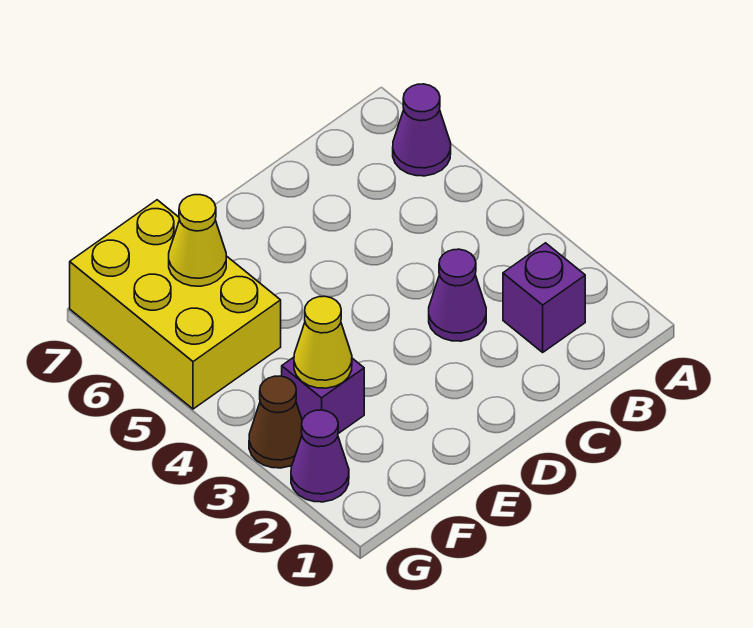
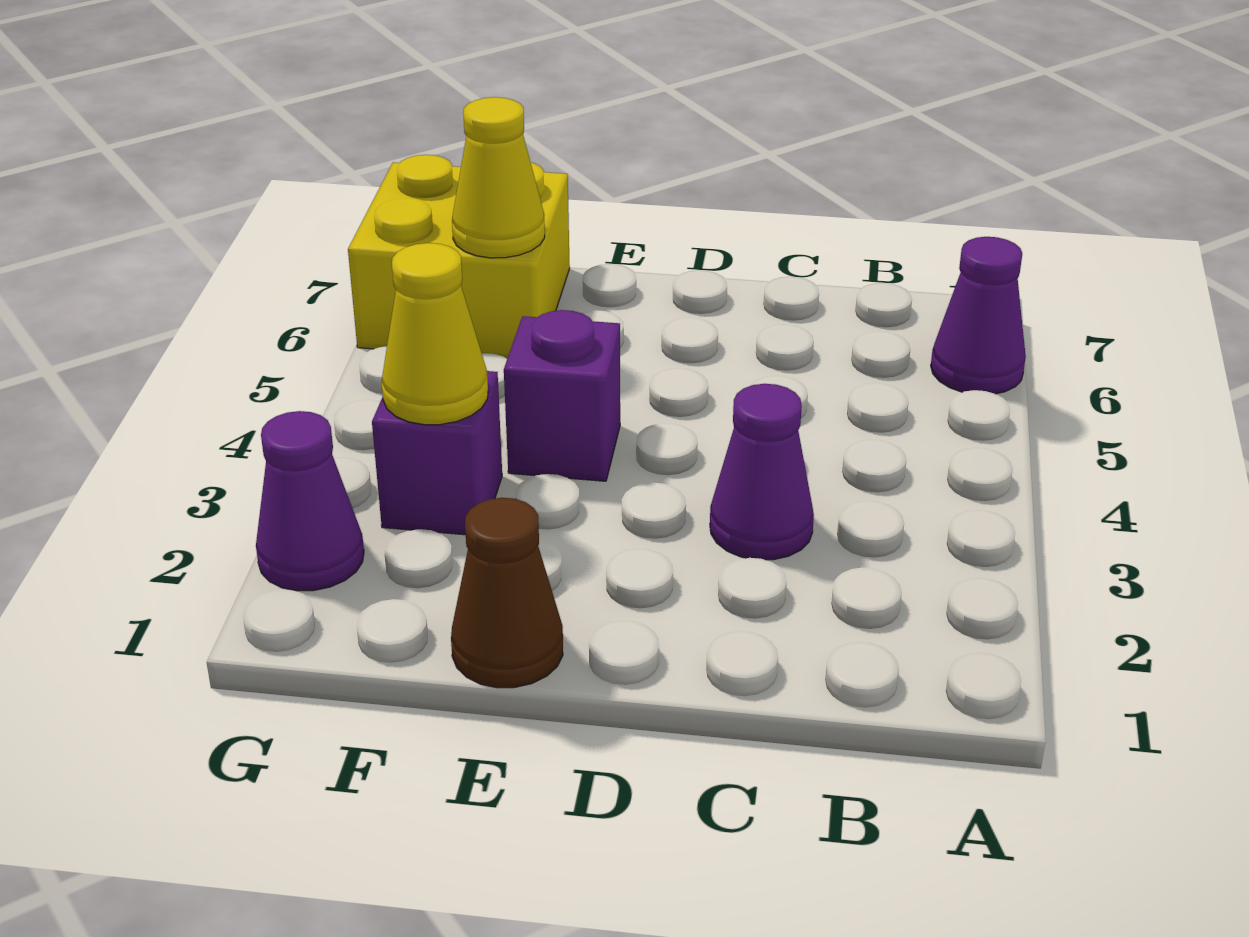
purple 1x1 brick [503,243,585,352] -> purple 1x1 brick moved to [504,310,620,481]
yellow 2x3 brick [70,200,281,409] -> yellow 2x2 brick [348,155,570,359]
brown 1x1 cone [249,376,302,468] -> brown 1x1 cone moved to [451,498,563,688]

